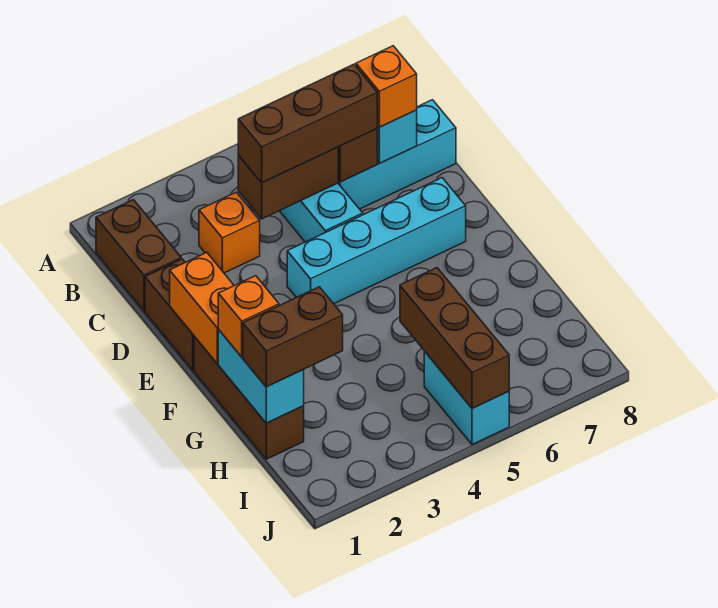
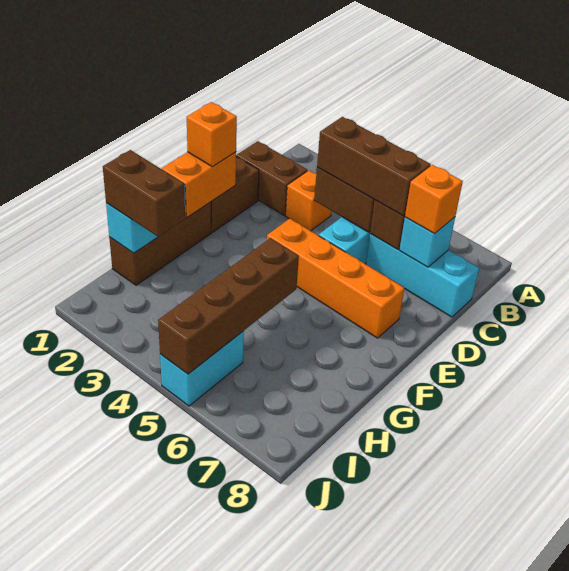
brown 1x2 brick [96,200,181,311] -> brown 1x2 brick turned to [236,141,307,215]
cyan 1x4 brick [287,178,466,304] -> orange 1x4 brick [267,219,404,338]
orange 1x1 brick [218,276,279,357] -> orange 1x1 brick moved to [187,102,237,167]
brown 1x3 brick [400,268,509,408] -> brown 1x4 brick [158,238,299,374]

